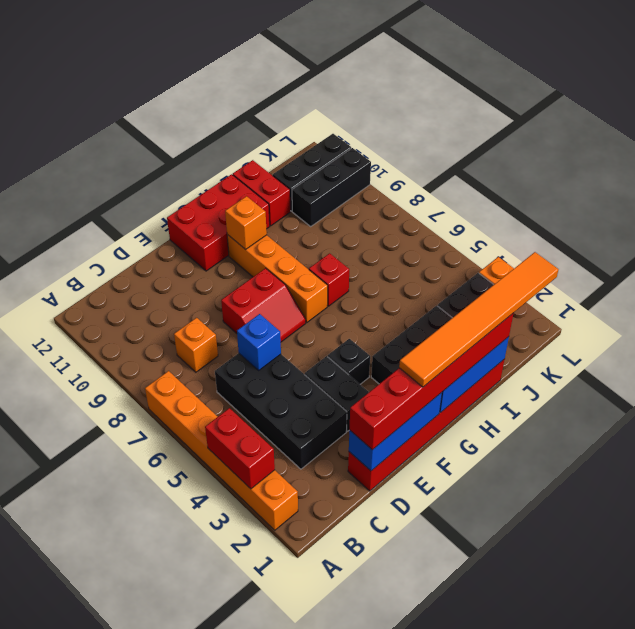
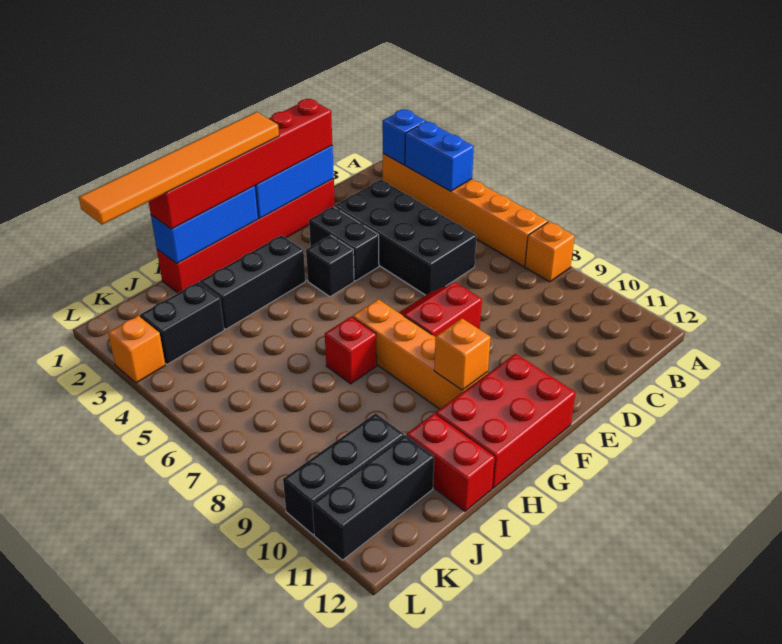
red 1x2 brick [205,408,275,489] -> blue 1x2 brick [405,121,474,191]
orange 1x1 brick [174,318,218,372] -> orange 1x1 brick moved to [525,222,575,282]
blue 1x1 brick [237,314,281,370] -> blue 1x1 brick moved to [382,110,426,165]

